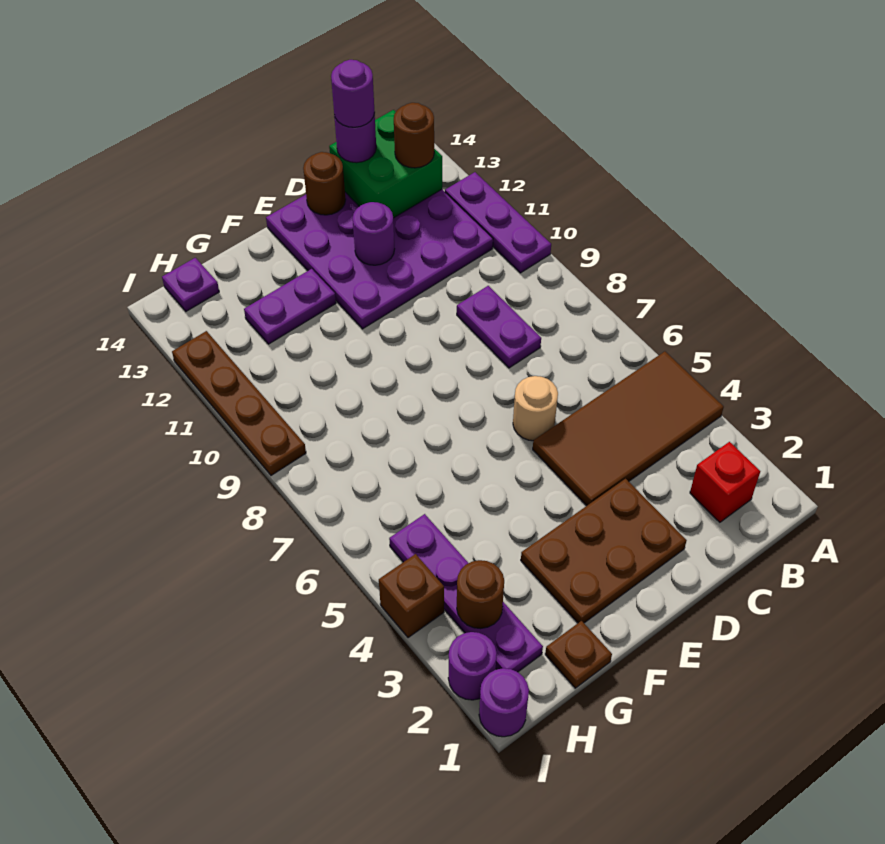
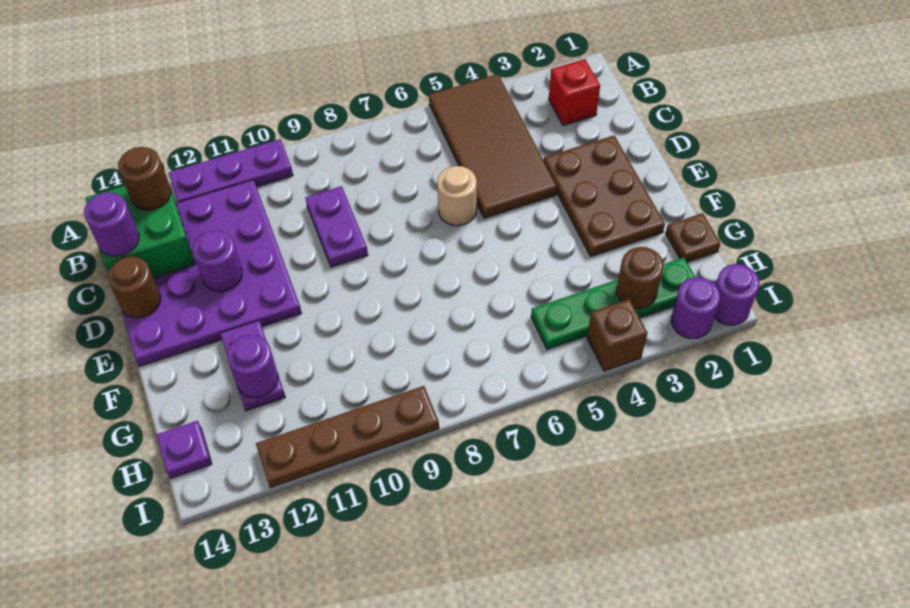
purple 1x2 plate [457,286,541,368] -> purple 1x2 plate turned to [305,186,368,267]
purple 1x1 round brick [331,60,375,127] -> purple 1x1 round brick moved to [227,335,278,398]
purple 1x4 plate [389,514,543,672] -> green 1x4 plate [531,257,695,349]

